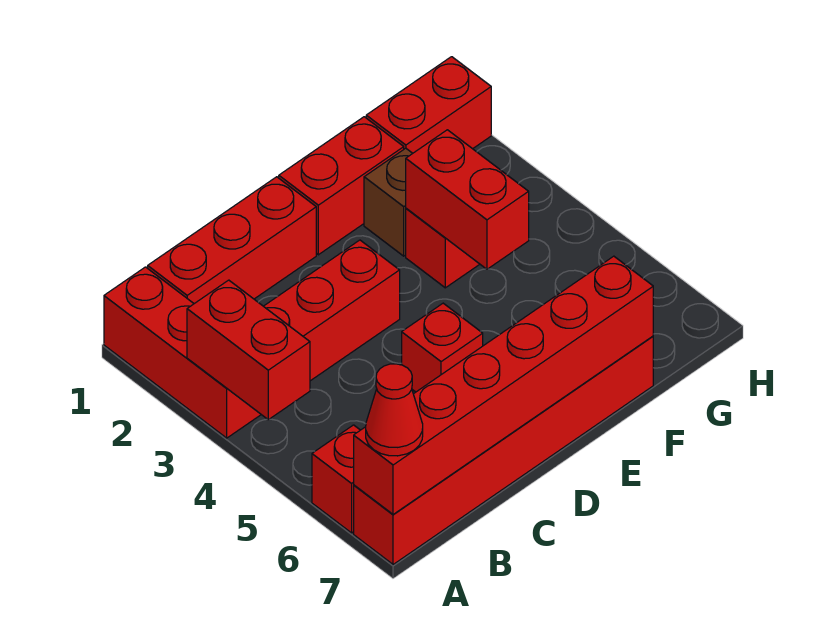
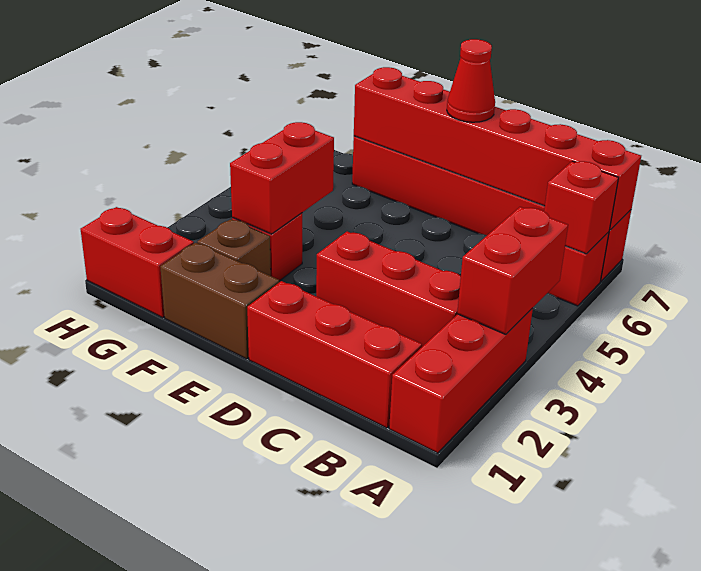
red 1x1 cone [366,364,423,456] -> red 1x1 cone moved to [447,39,495,122]
red 1x1 brick [402,303,483,392] -> red 1x1 brick moved to [544,161,618,254]
red 1x2 brick [279,117,404,255] -> brown 1x2 brick [160,243,279,359]

